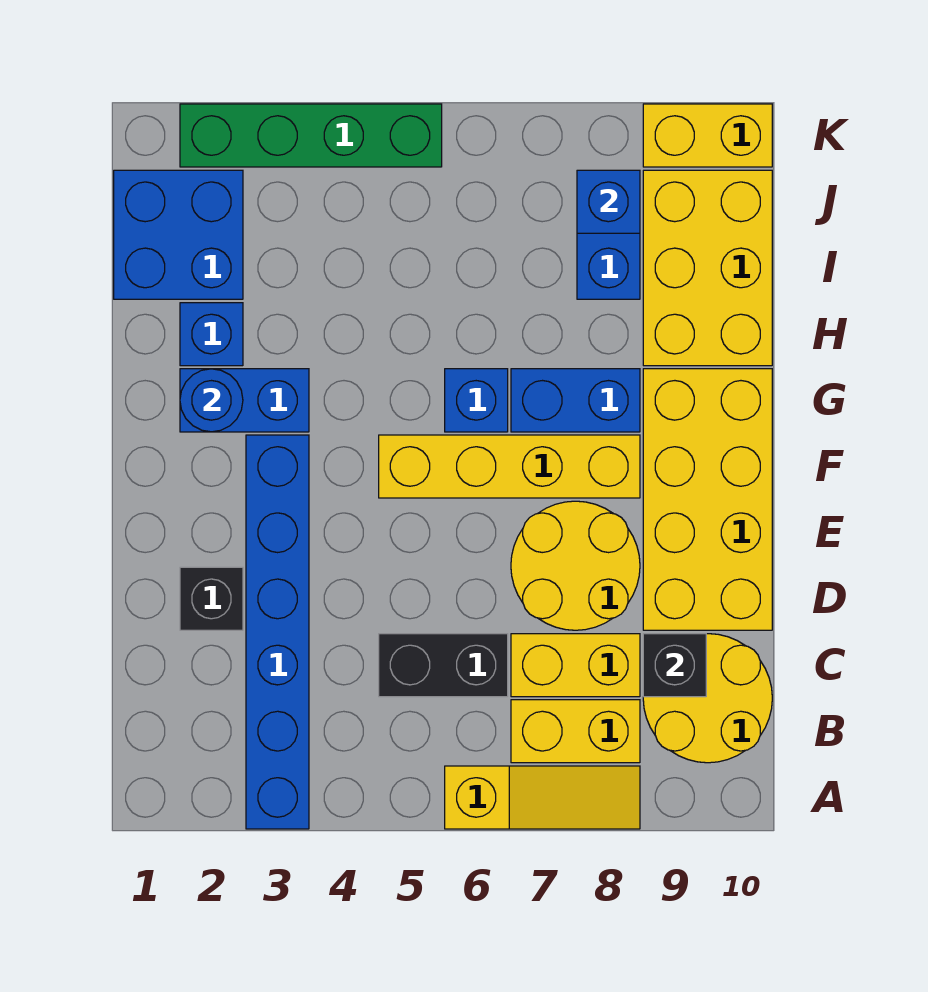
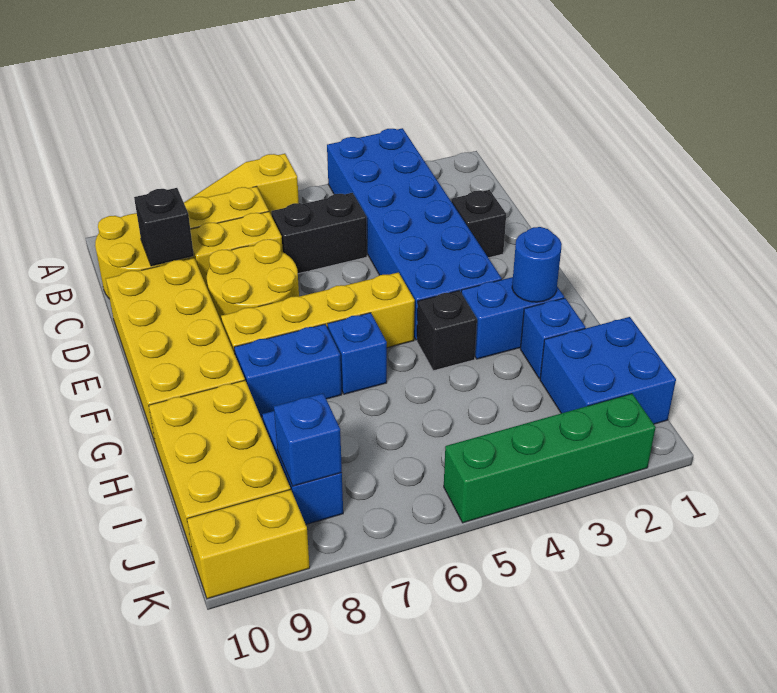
blue 1x6 brick [246,435,309,829] -> blue 2x6 brick [327,128,502,340]
none -> black 1x1 brick [417,291,477,371]

